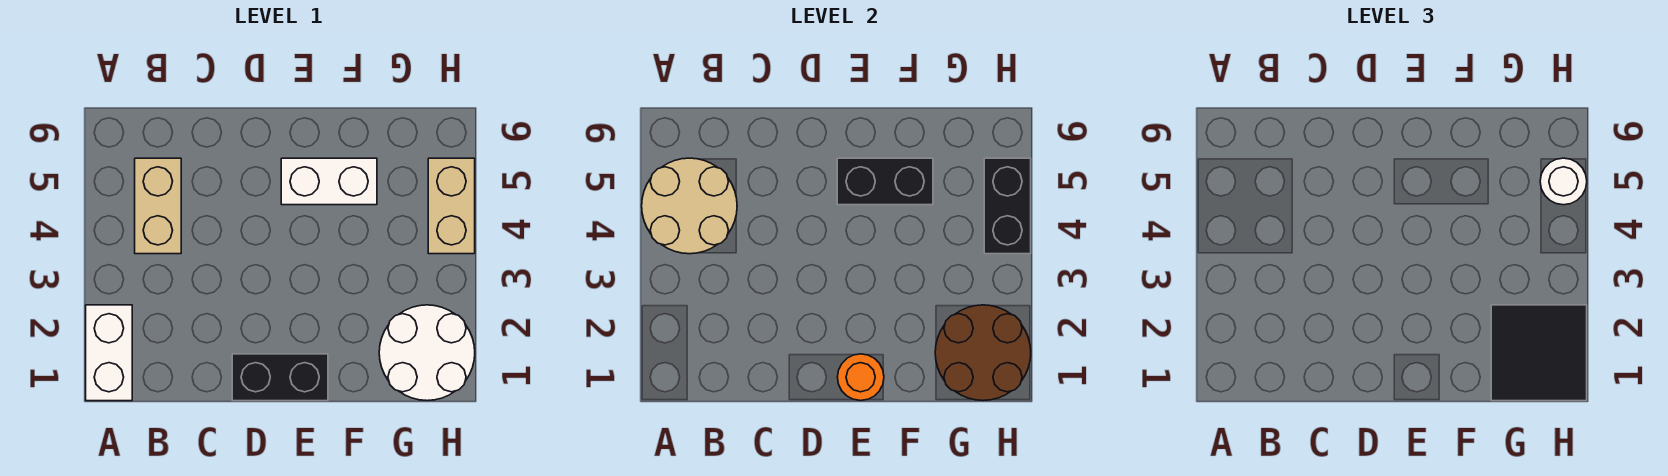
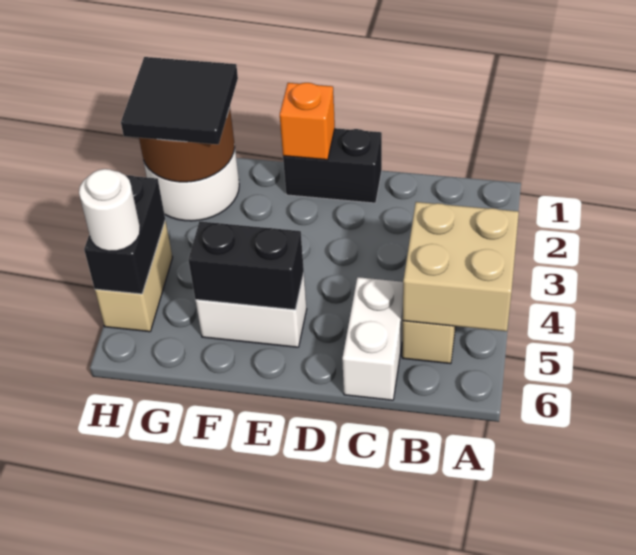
white 1x2 brick [86,305,132,401] -> white 1x2 brick moved to [342,277,403,400]
tan 2x2 round brick [642,158,737,254] -> tan 2x2 brick [403,202,519,331]
orange 1x1 round brick [837,354,884,401] -> orange 1x1 brick [280,83,335,160]

